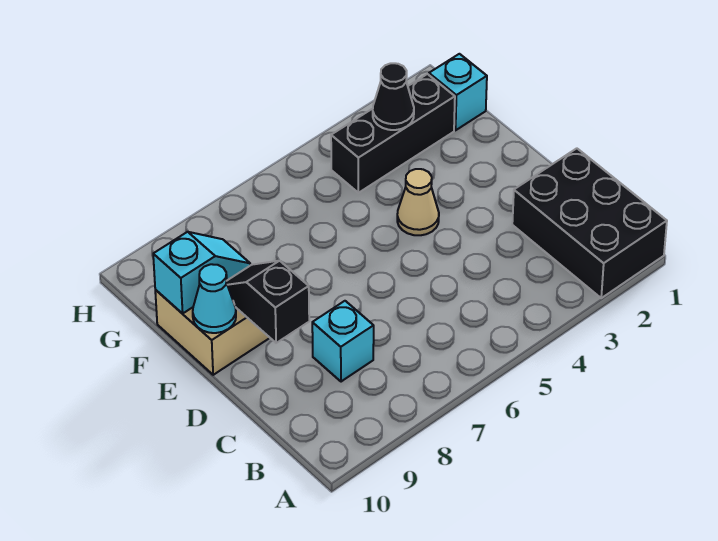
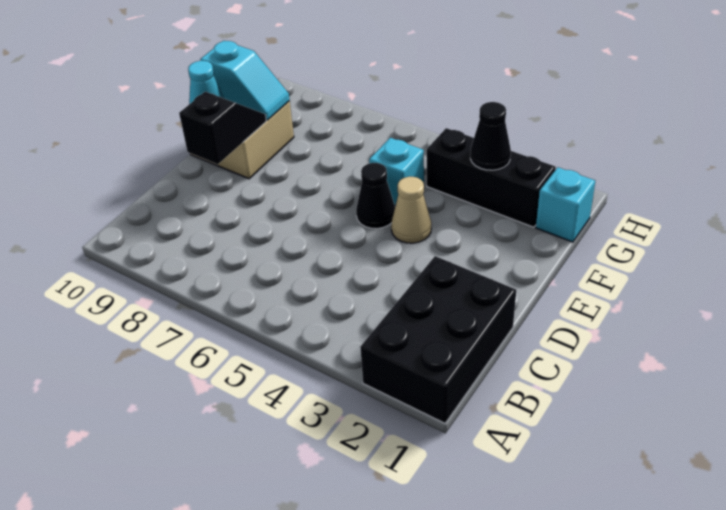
cyan 1x1 brick [312,301,374,382] -> cyan 1x1 brick moved to [369,138,424,206]
none -> black 1x1 cone [356,163,395,229]

